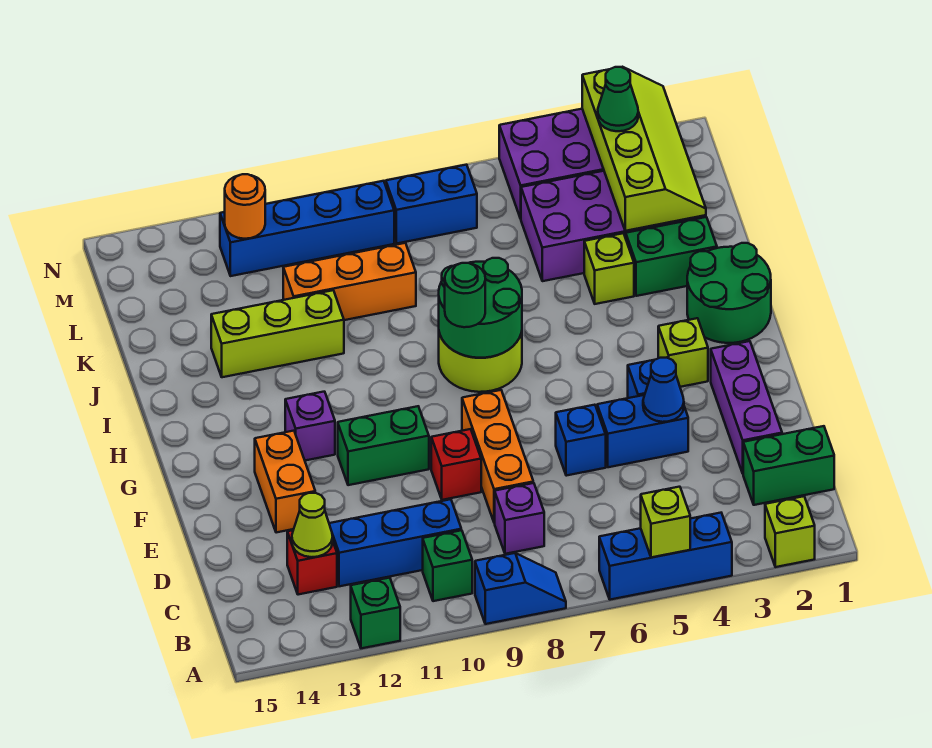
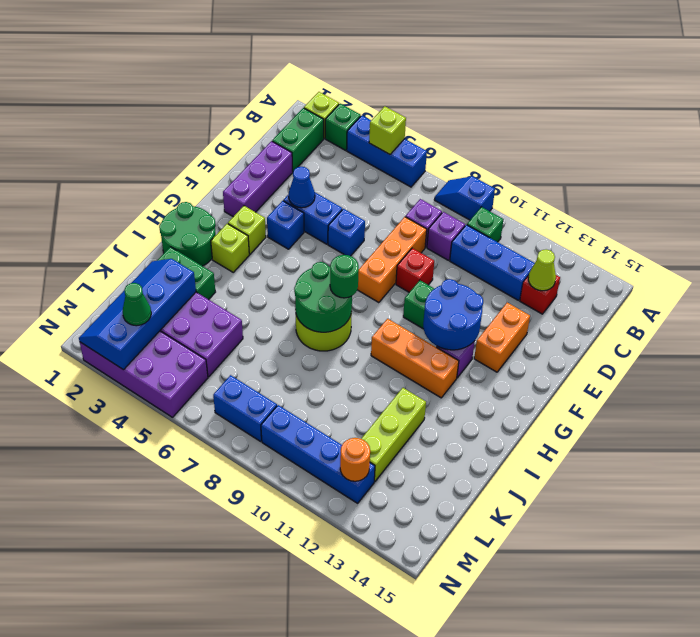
green 1x1 brick [351,578,400,648] -> green 1x1 brick moved to [325,104,361,150]
green 1x2 brick [743,426,834,505] -> green 1x2 brick turned to [272,108,324,171]
none -> purple 1x1 brick [427,212,465,260]
none -> blue 2x2 round brick [423,279,483,350]
lime 1x1 brick [584,233,634,304] -> lime 1x1 brick moved to [211,224,249,272]
lime 1x3 brick [211,290,344,377] -> lime 1x3 brick turned to [361,388,426,482]
lime 2x4 slope [582,67,706,231] -> blue 2x4 slope [79,259,196,370]
orange 1x3 brick [283,243,416,320] -> orange 1x3 brick moved to [371,319,459,398]

